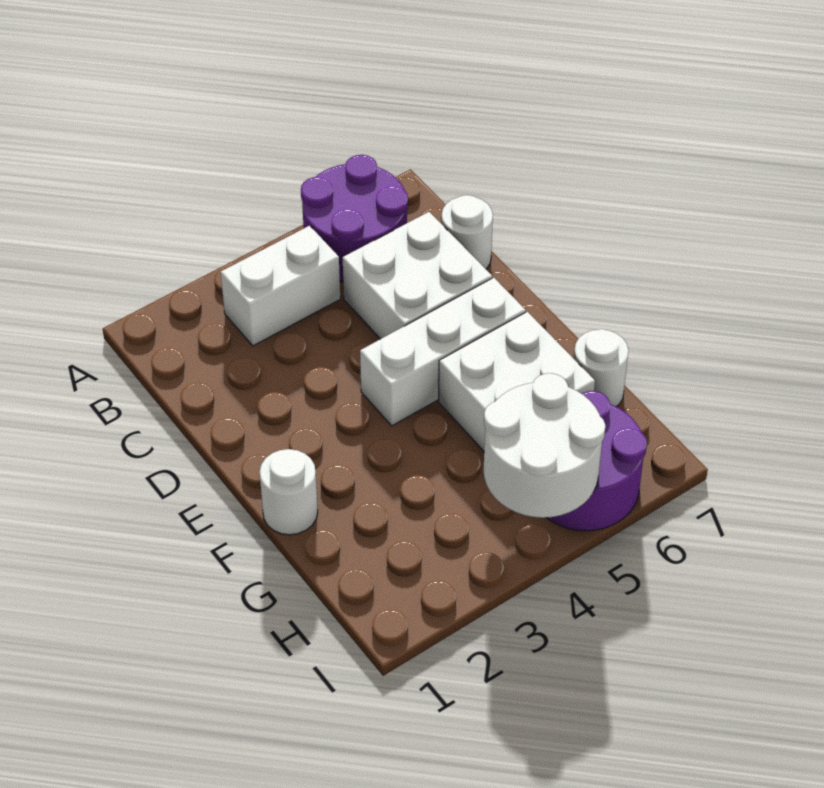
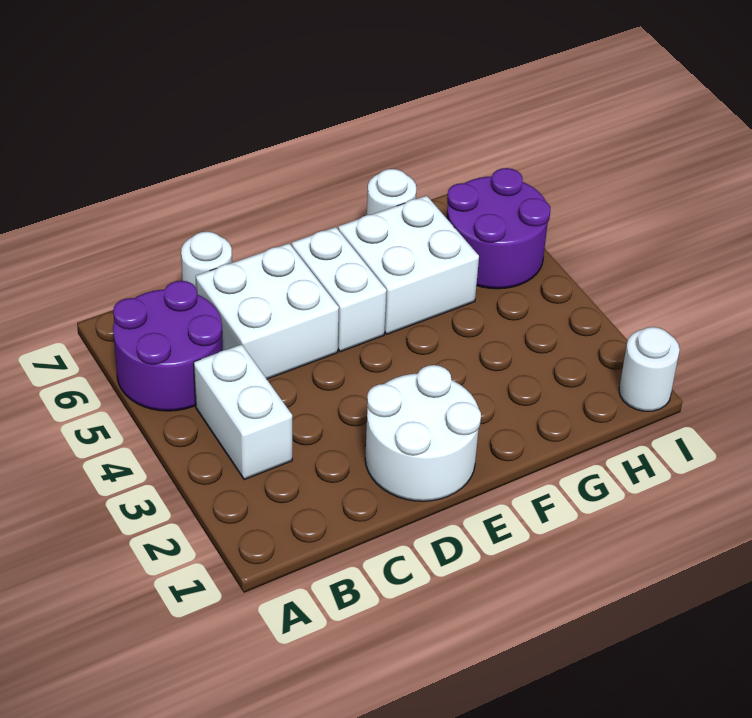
white 1x3 brick [360,278,526,426] -> white 1x2 brick [292,227,387,352]
white 1x1 round brick [260,449,318,535] -> white 1x1 round brick moved to [619,327,680,411]
white 2x2 round brick [484,373,605,518] -> white 2x2 round brick moved to [365,365,481,501]

